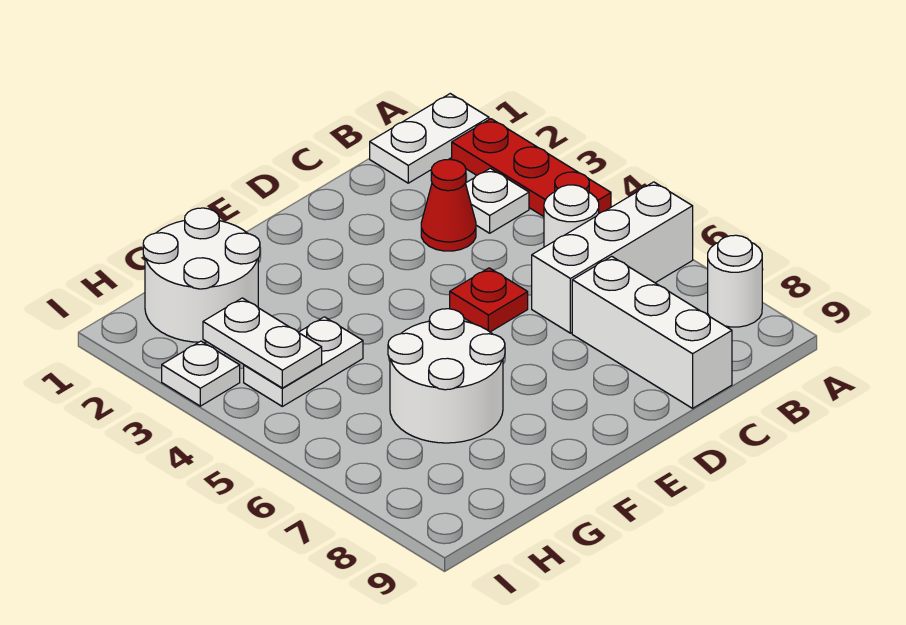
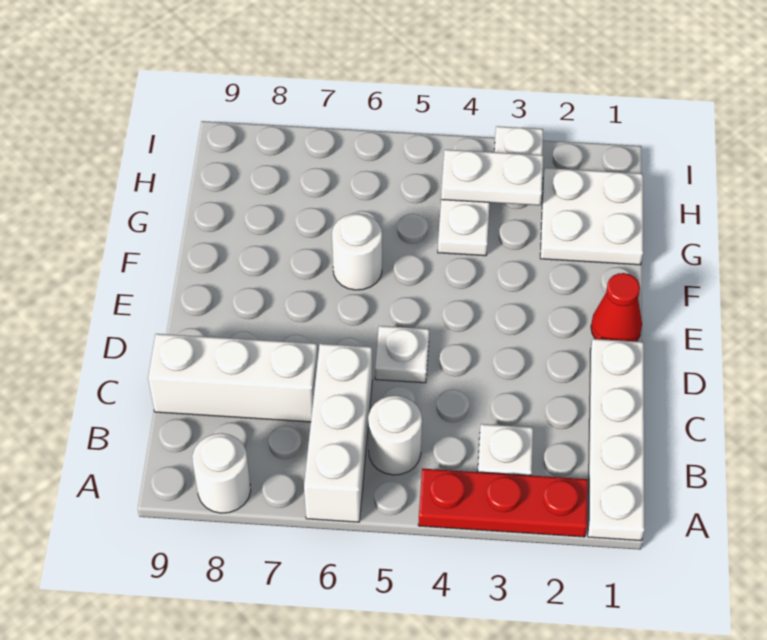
white 1x2 plate [370,94,489,183] -> white 1x4 plate [588,339,644,541]
red 1x1 cone [421,159,476,251] -> red 1x1 cone moved to [591,273,642,341]
red 1x1 plate [450,268,528,332] -> white 1x1 plate [375,326,429,383]
white 2x2 round brick [388,309,505,443] -> white 1x1 round brick [332,213,382,290]
white 2x2 round brick [143,208,260,342] -> white 2x2 plate [540,168,643,265]

